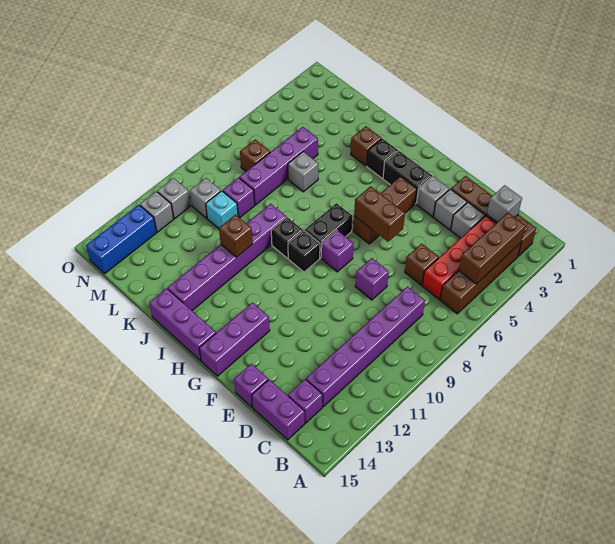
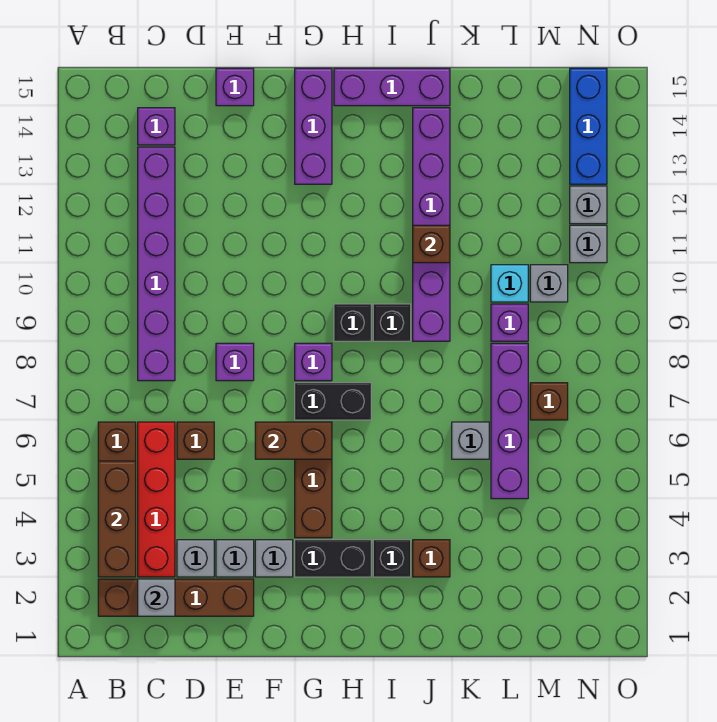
purple 1x2 brick [252,380,305,440] -> none
black 1x2 brick [305,203,353,258] -> black 1x2 brick turned to [295,383,371,420]

